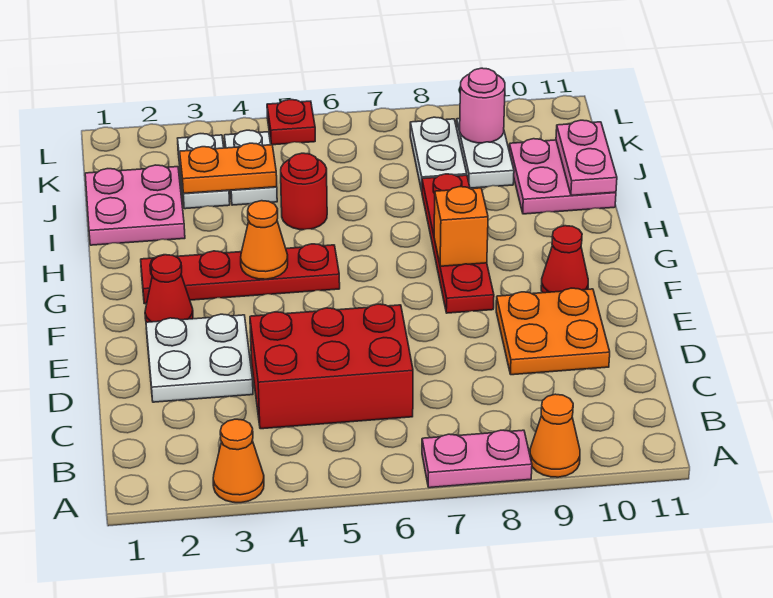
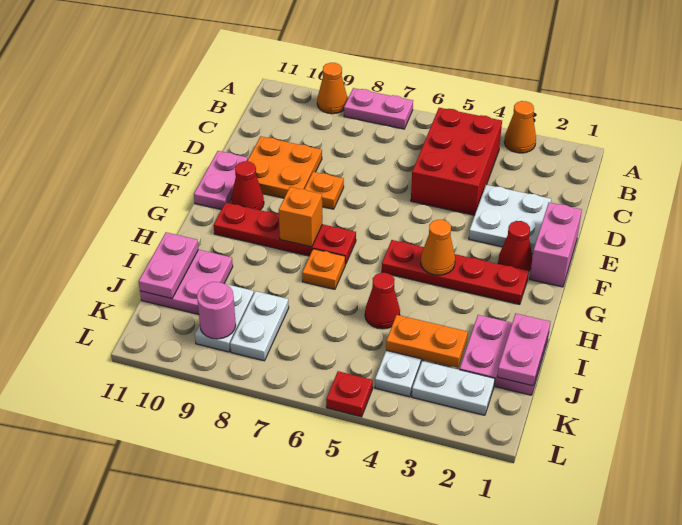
red 2x3 brick [250,304,413,429] -> red 2x3 brick turned to [411,108,502,215]
none -> pink 1x2 brick [530,202,582,287]
none -> orange 1x1 plate [305,172,344,209]
none -> pink 1x2 plate [194,151,248,210]
red 1x4 plate [422,174,494,313] -> red 1x4 plate turned to [214,202,356,264]
none -> orange 1x1 plate [302,249,345,289]
none -> pink 1x2 plate [497,314,550,386]
red 1x1 round brick [281,153,327,230] -> red 1x1 cone [365,273,400,329]
white 1x2 plate [178,134,230,209] -> white 1x2 plate turned to [412,361,495,415]

